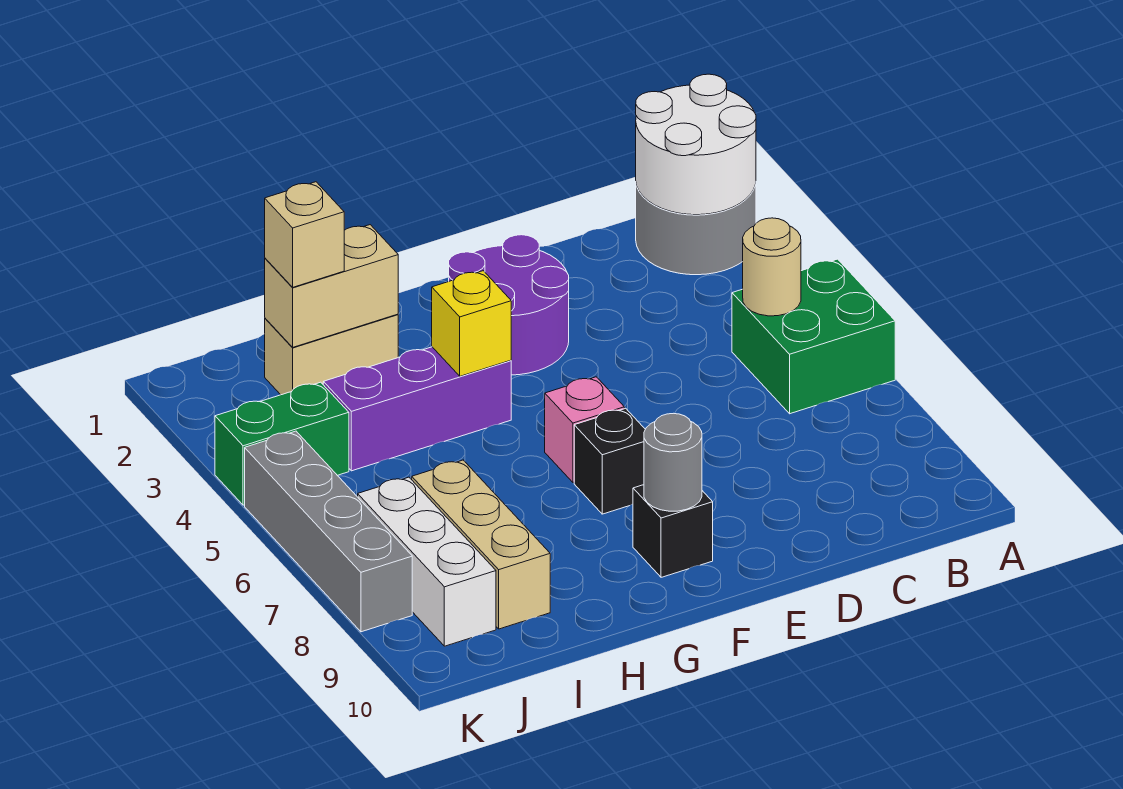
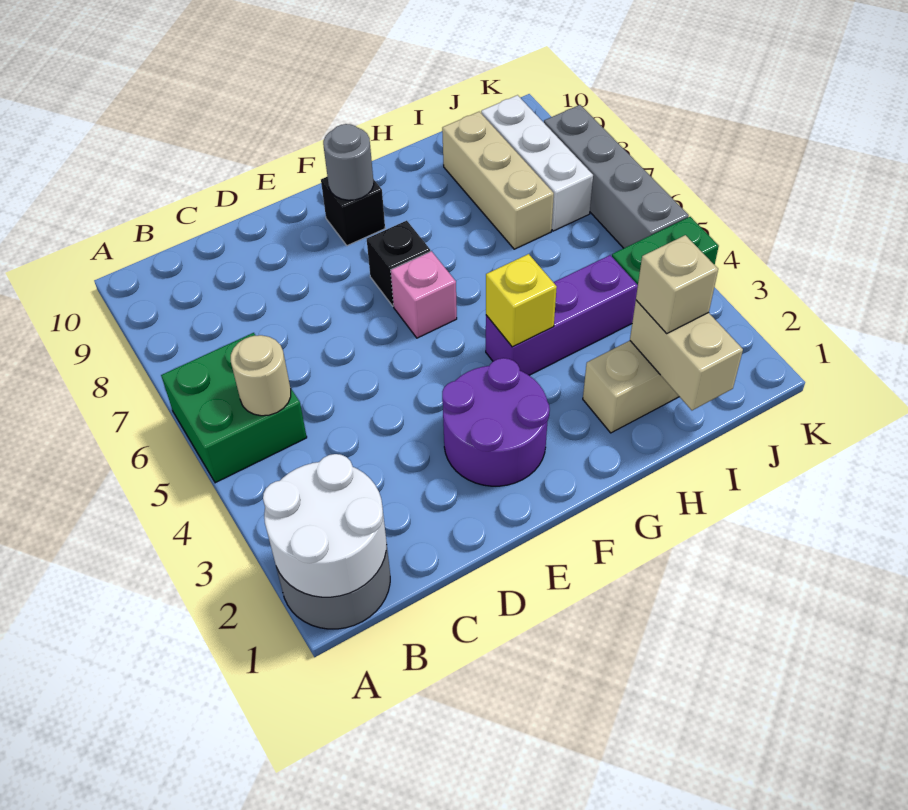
tan 1x2 brick [265,225,398,347] -> tan 1x2 brick turned to [630,300,743,410]

